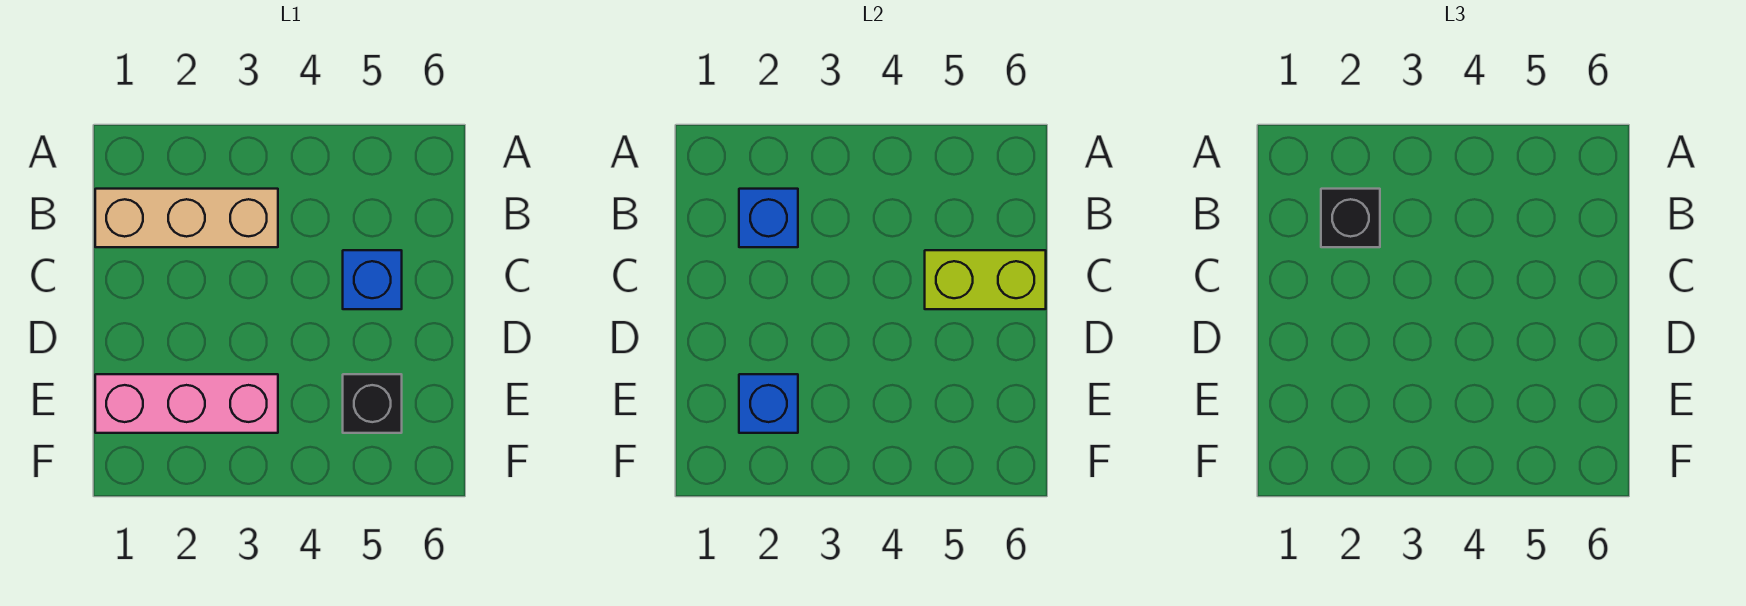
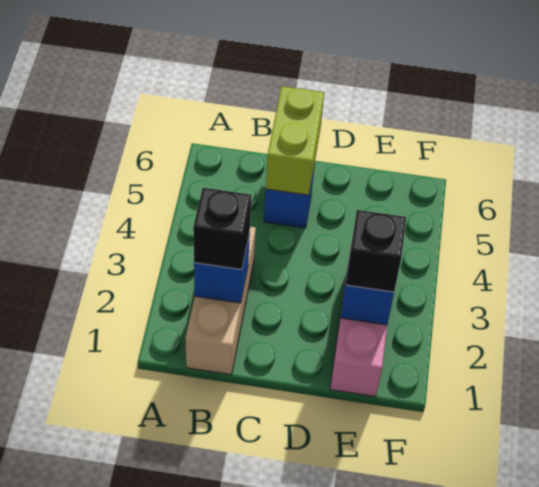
black 1x1 brick [343,374,402,433] -> black 1x1 brick moved to [346,210,406,292]

